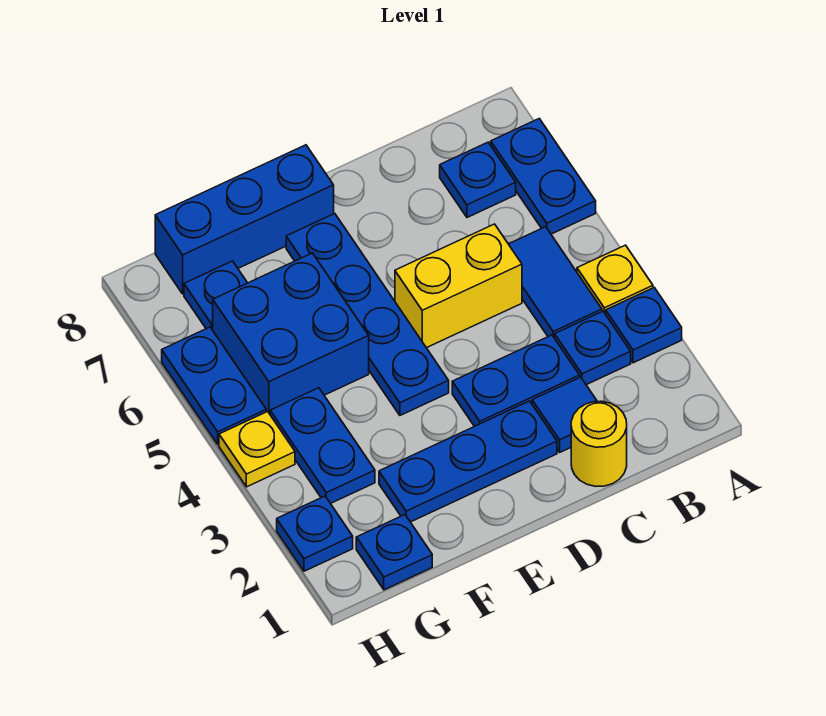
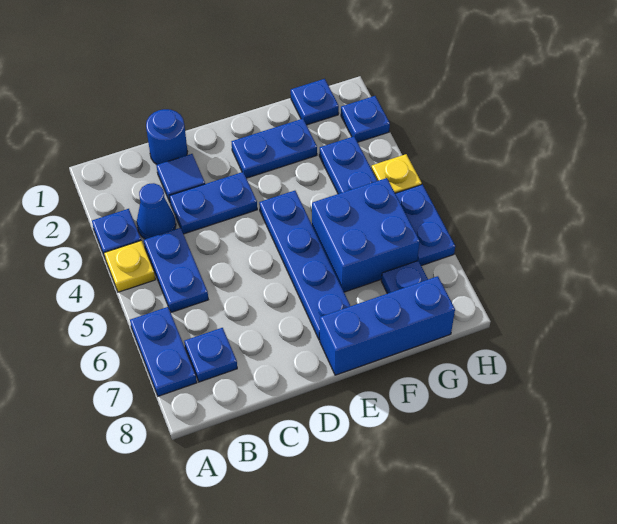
blue 1x1 plate [555,311,631,385] -> blue 1x1 cone [137,183,176,239]
blue 1x2 tile [509,227,602,338] -> blue 1x2 plate [144,228,208,312]
yellow 1x1 round brick [571,401,627,486] -> blue 1x1 round brick [146,109,188,165]
yellow 1x2 brick [395,224,522,348] -> none
blue 1x3 plate [379,401,557,522] -> blue 1x2 plate [232,119,317,178]

